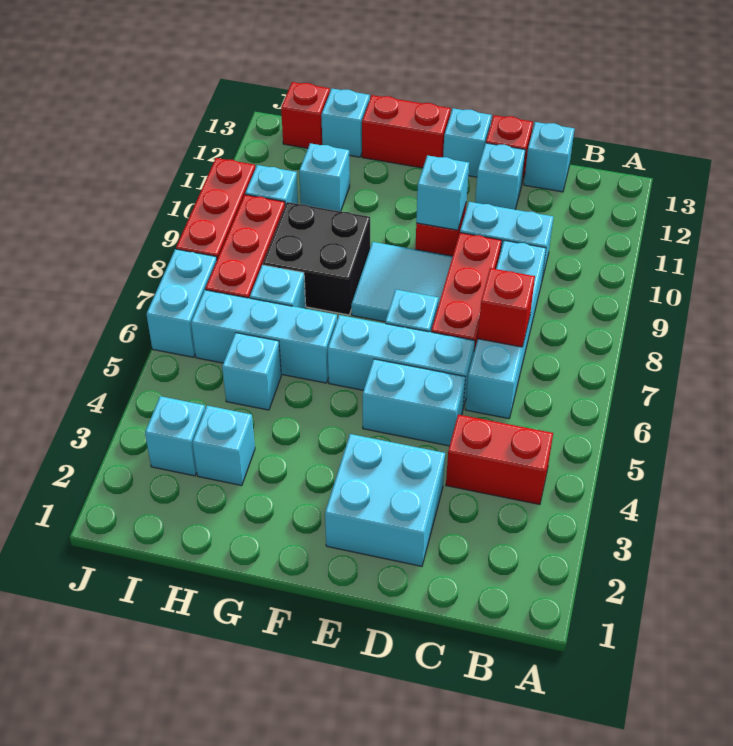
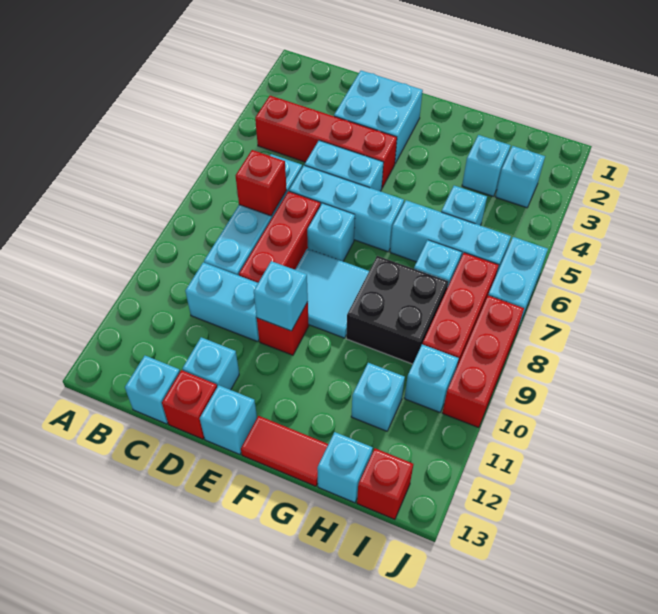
red 1x2 brick [446,415,553,504] -> red 1x4 brick [255,96,397,188]
red 1x2 brick [362,95,451,168] -> red 1x2 tile [241,416,328,486]

